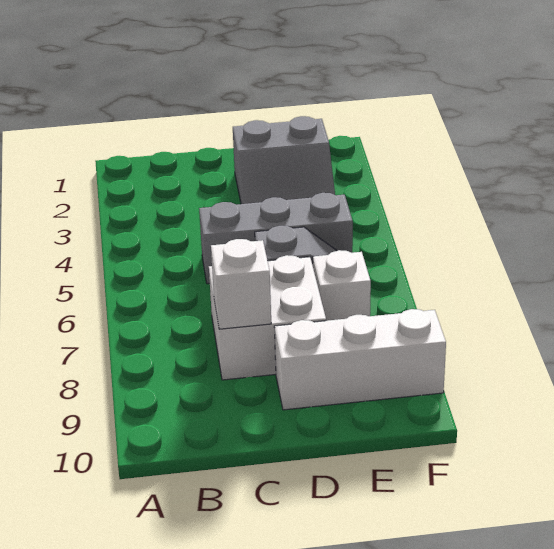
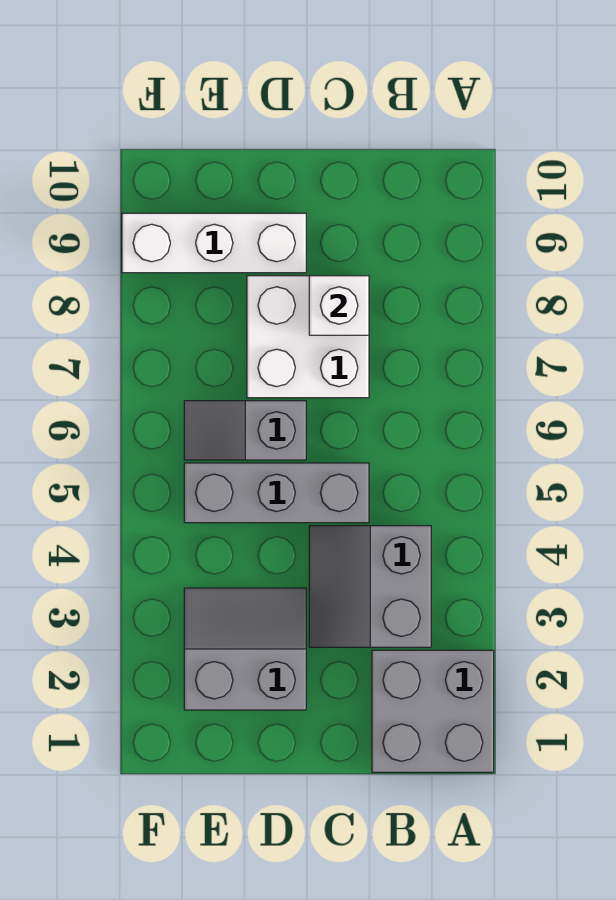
none -> grey 2x2 brick [372,650,494,772]
none -> grey 2x2 slope [309,526,431,647]
white 1x1 brick [313,250,371,321] -> none

